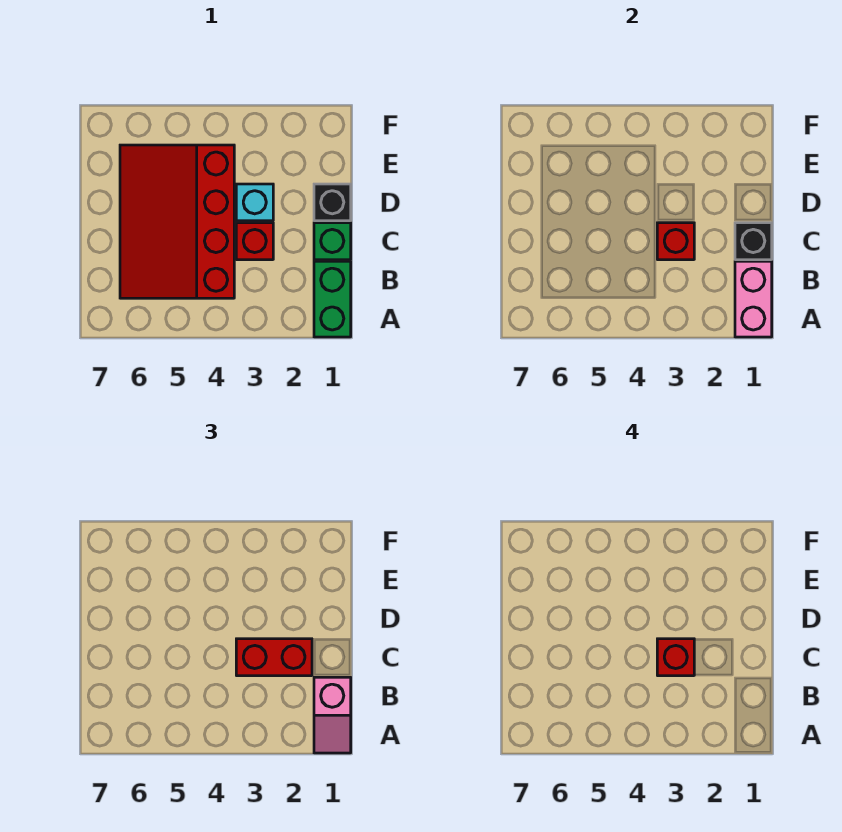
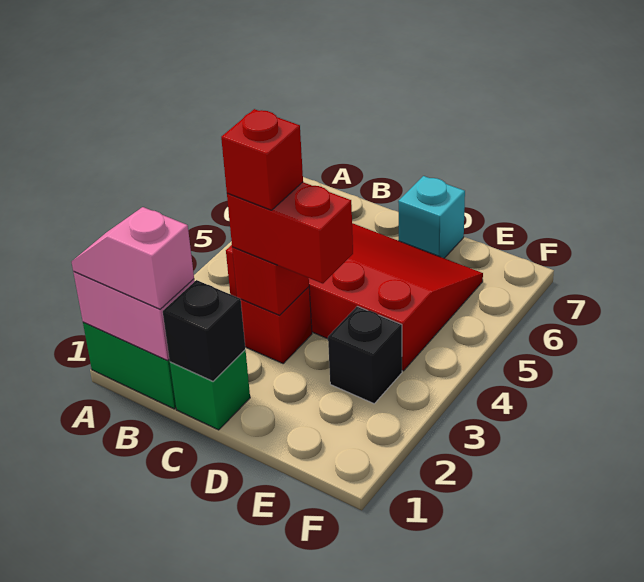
red 1x2 brick [236,639,312,676] -> red 1x2 brick turned to [227,182,353,284]
black 1x1 brick [314,184,351,221] -> black 1x1 brick moved to [328,306,402,404]
cyan 1x1 brick [236,184,273,221] -> cyan 1x1 brick moved to [398,176,465,258]

